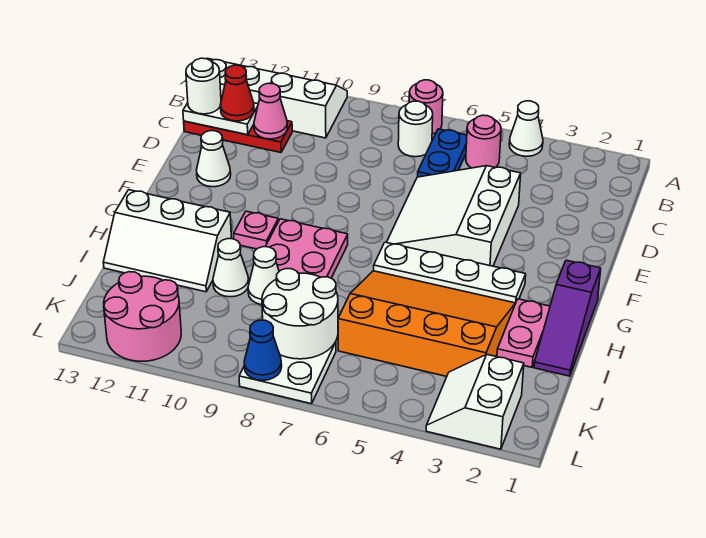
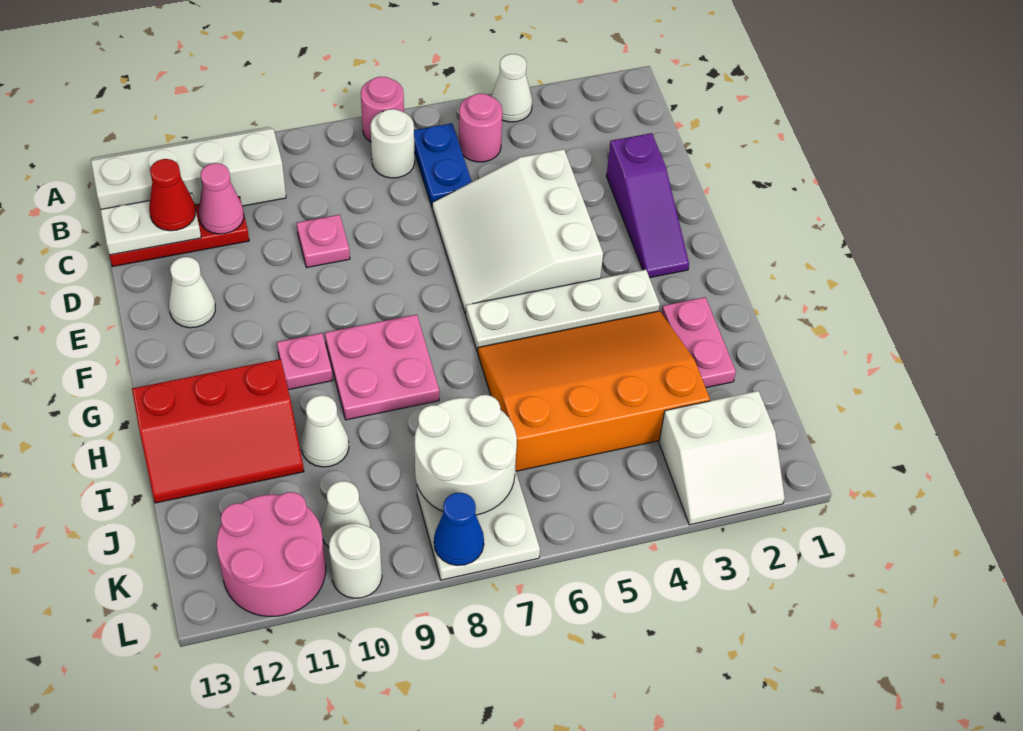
white 1x1 round brick [186,58,221,114] -> white 1x1 round brick moved to [329,523,382,598]
none -> pink 1x1 plate [297,215,350,268]
purple 1x3 slope [534,260,601,376] -> purple 1x3 slope moved to [606,133,689,278]
white 2x3 slope [103,190,232,292] -> red 2x3 slope [132,359,304,503]
white 1x1 cone [248,247,279,305] -> white 1x1 cone moved to [321,481,370,547]
white 2x2 slope [426,355,524,449] -> white 2x2 slope turned to [659,391,785,525]

